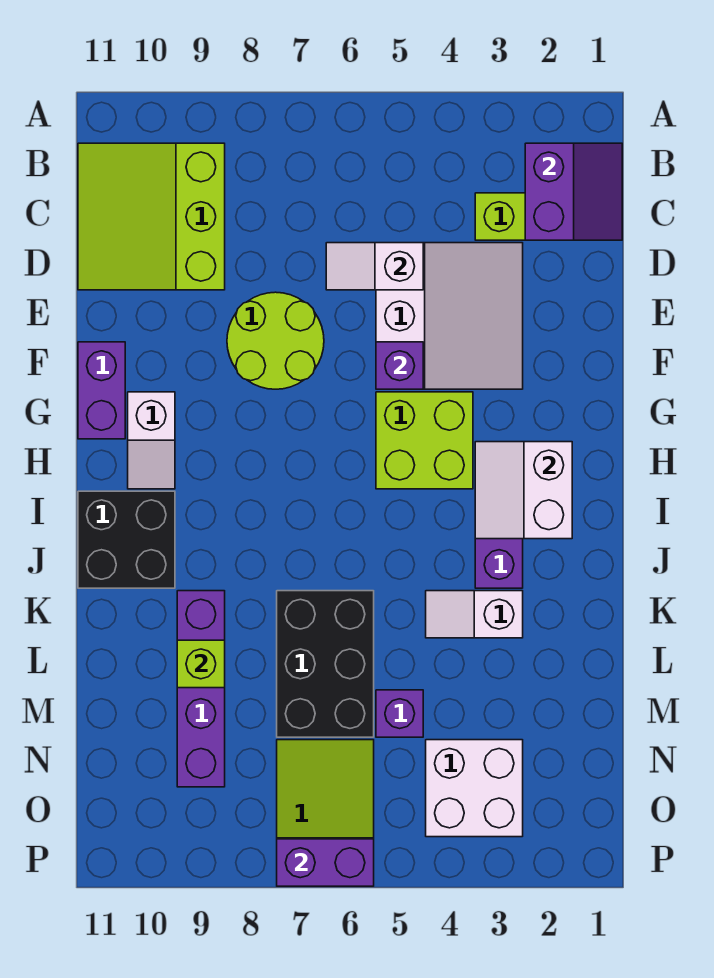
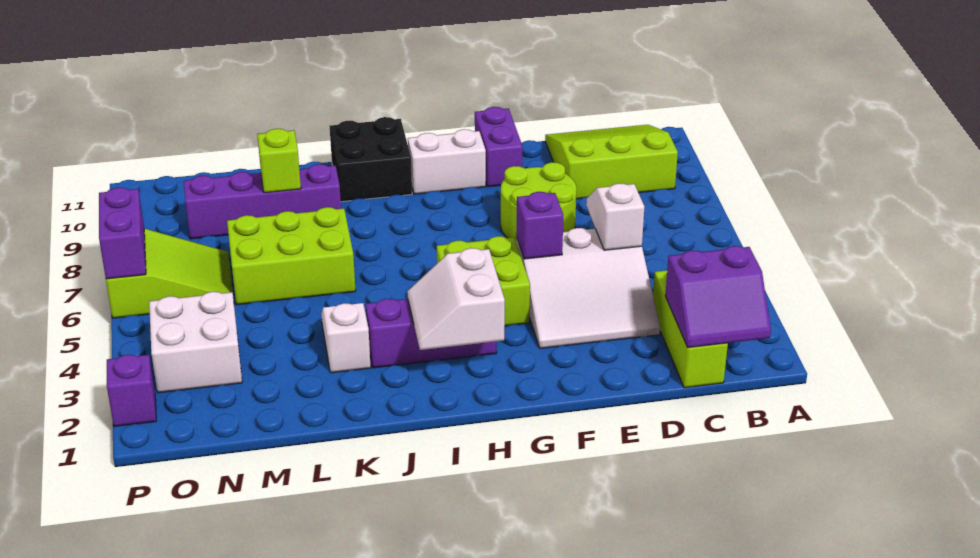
purple 1x2 brick [78,342,125,439] -> purple 1x2 brick turned to [475,107,523,187]
white 1x2 slope [128,392,175,489] -> white 1x2 brick [408,129,486,194]
white 2x2 slope [475,442,572,539] -> white 2x2 slope turned to [407,248,505,350]
black 2x3 brick [277,591,374,737] -> lime 2x3 brick [227,207,356,305]
purple 1x1 brick [376,690,423,737] -> purple 1x1 brick moved to [107,355,156,427]

